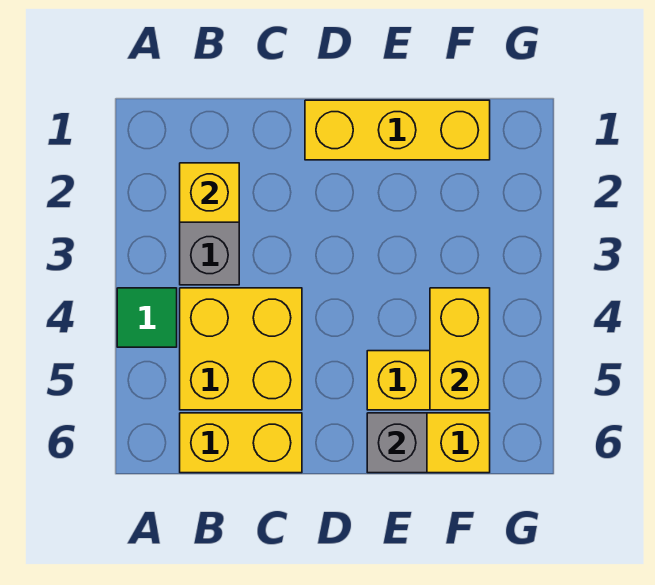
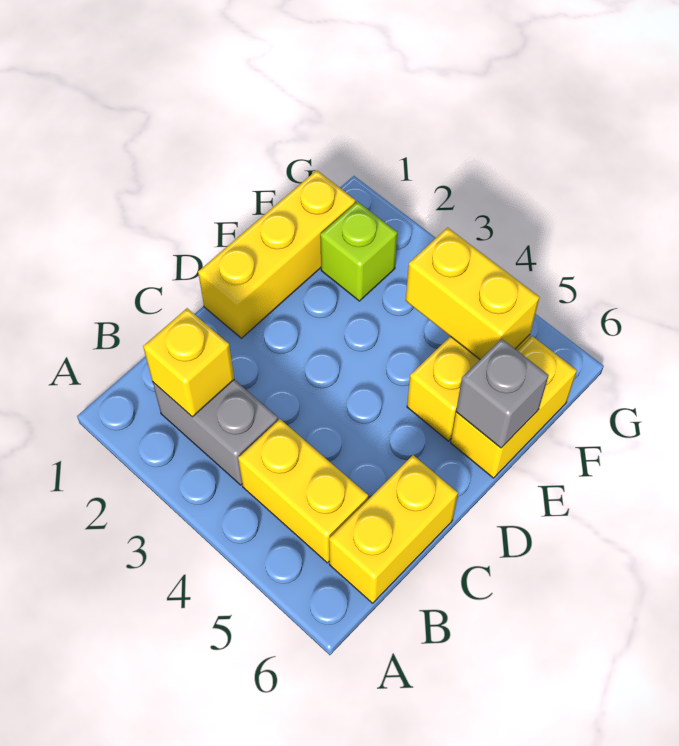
green 1x1 tile [117,288,177,347] -> none
yellow 2x2 brick [180,288,302,410] -> yellow 1x2 brick [238,419,368,563]
none -> lime 1x1 brick [320,202,397,301]

